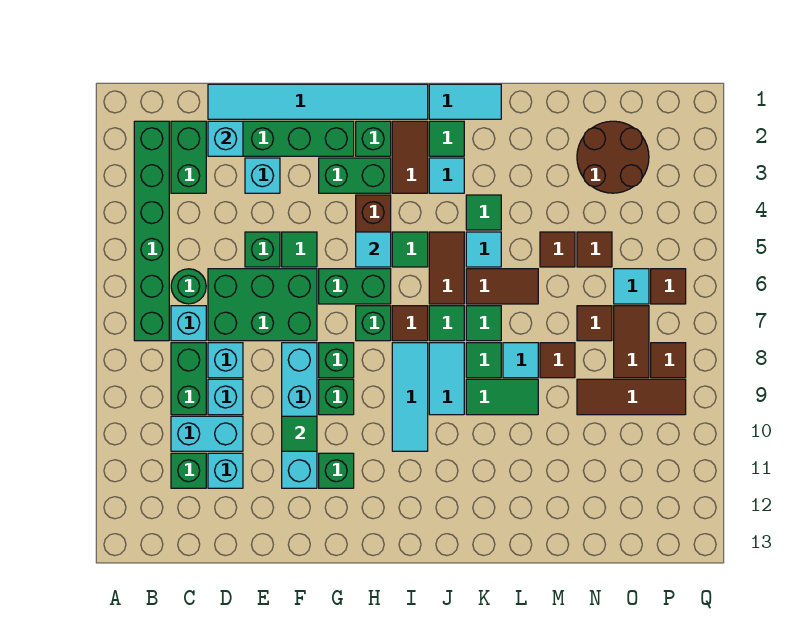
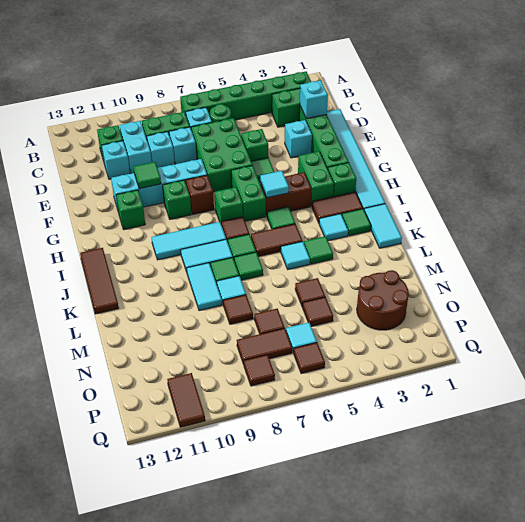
green 1x1 brick [319,343,354,378] -> brown 1x1 brick [186,175,214,214]
brown 1x2 tile [466,269,538,304] -> brown 1x2 tile moved to [167,373,205,427]
green 1x2 tile [466,379,538,415] -> cyan 1x2 tile [187,263,222,311]
brown 1x3 tile [577,379,686,415] -> brown 1x3 tile moved to [80,248,119,314]

